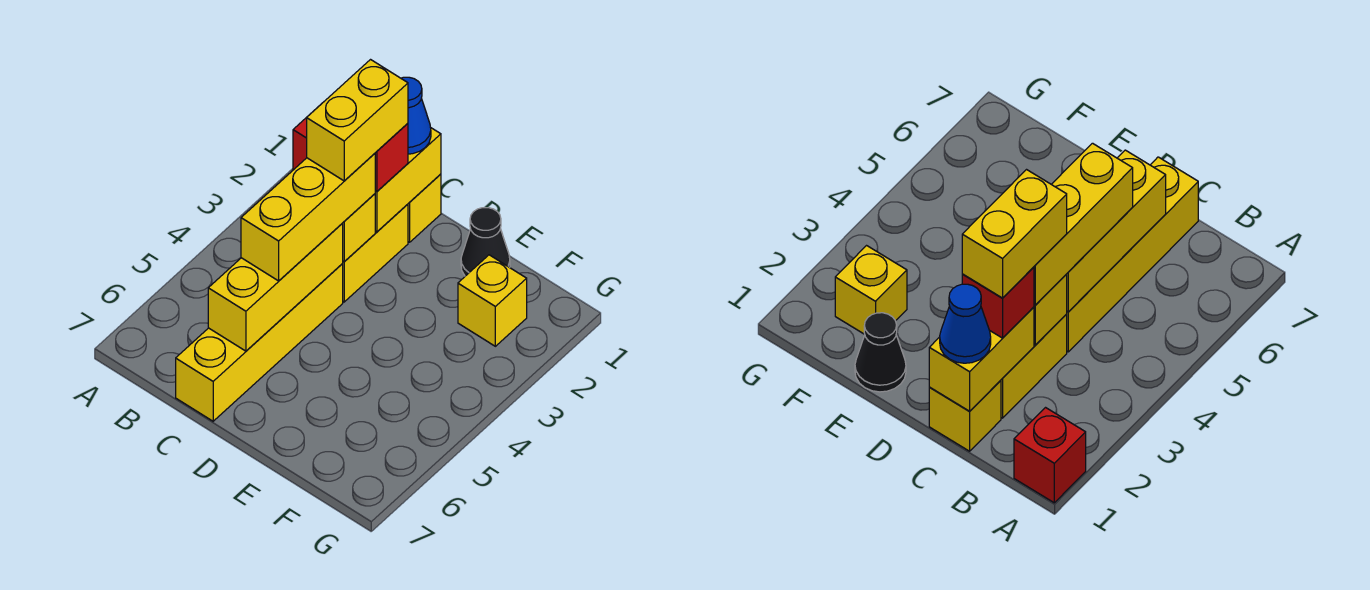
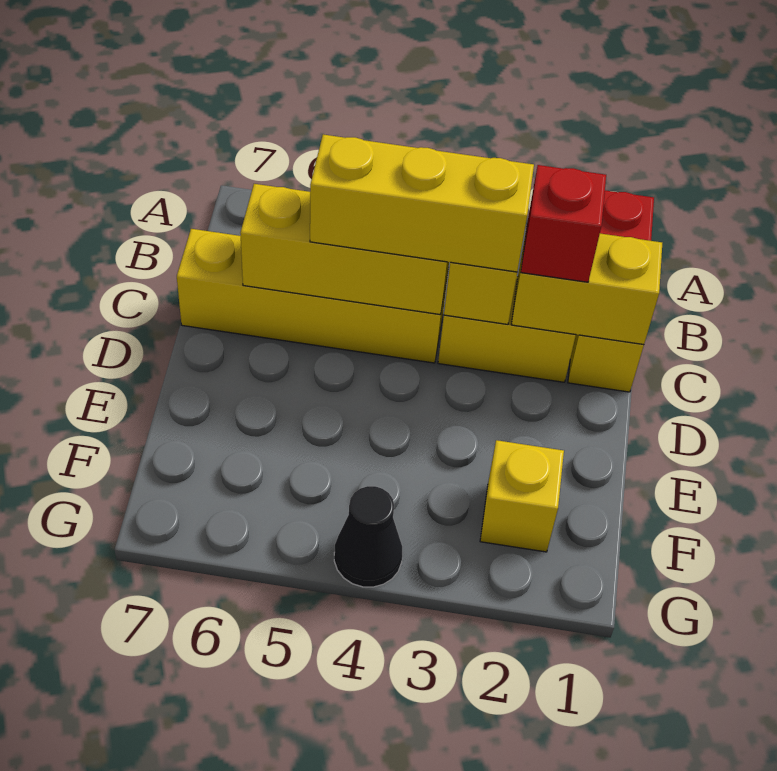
blue 1x1 cone [401,77,431,154] -> none
yellow 1x2 brick [307,60,408,181] -> none
black 1x1 cone [461,208,510,276] -> black 1x1 cone moved to [334,486,402,587]

